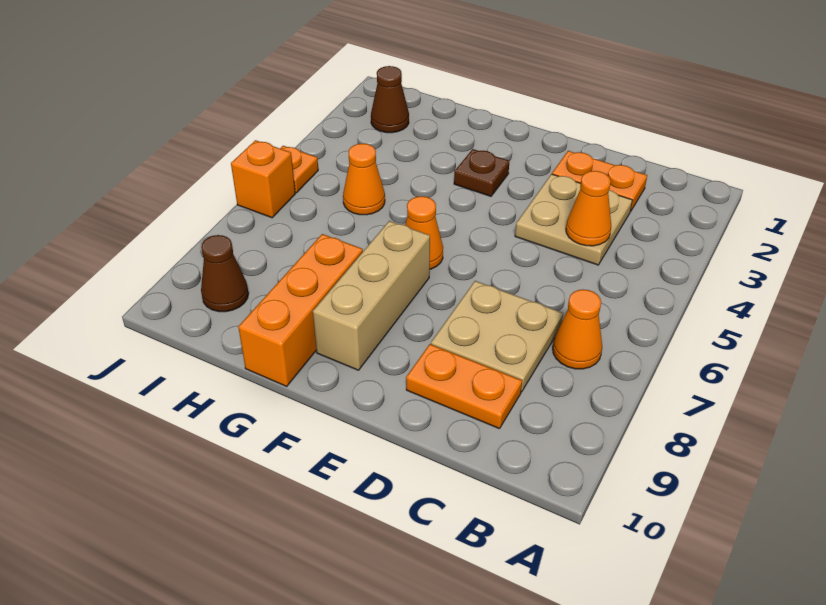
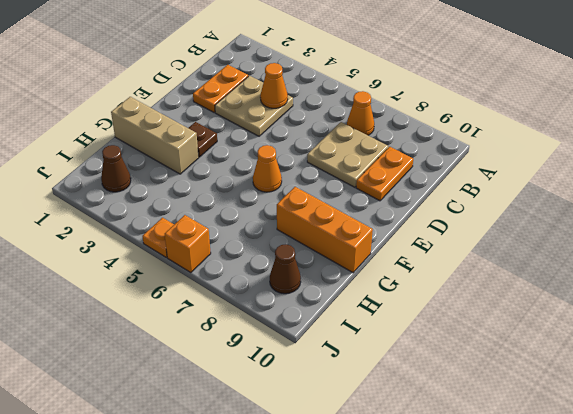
tan 1x3 brick [313,221,430,370] -> tan 1x3 brick moved to [111,97,199,174]
orange 1x1 cone [343,144,385,215] -> none

